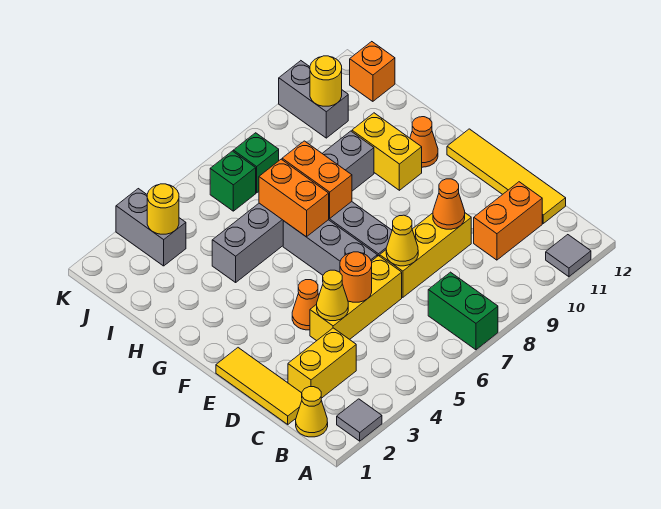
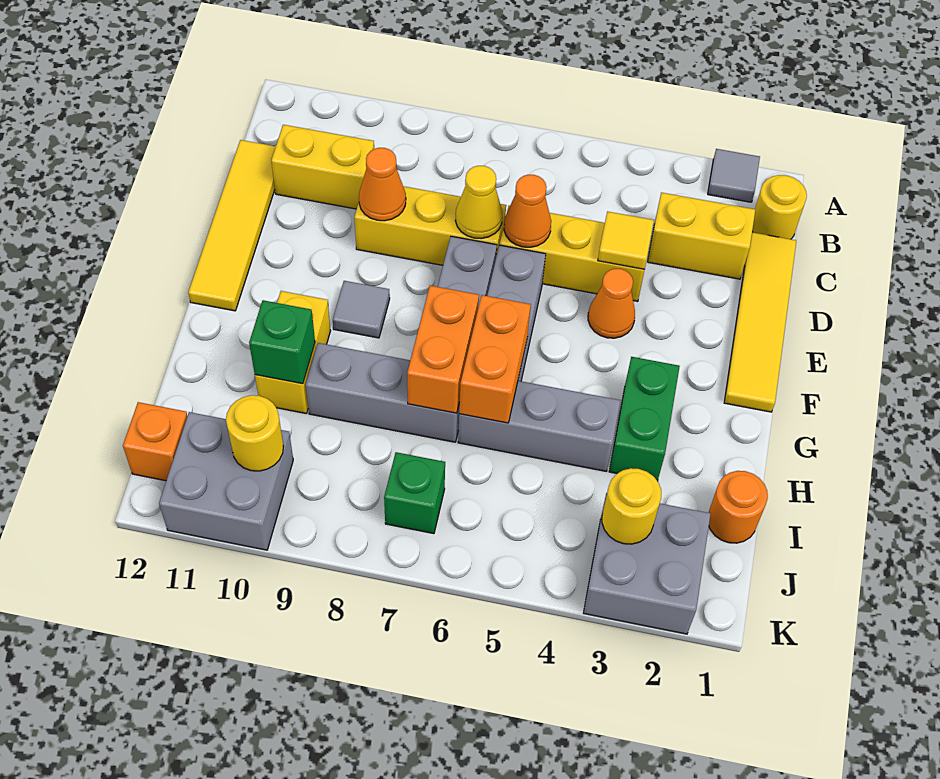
green 1x2 brick [428,272,498,350] -> green 1x2 brick moved to [609,357,680,481]
grey 1x1 tile [546,235,591,277] -> grey 1x1 tile moved to [333,281,390,338]
yellow 1x1 cone [296,387,328,437] -> yellow 1x1 round brick [752,175,807,239]
yellow 1x3 tile [216,348,302,424] -> yellow 1x4 tile [724,232,796,412]
orange 1x2 brick [474,182,542,260] -> yellow 1x2 brick [271,125,374,209]
yellow 1x1 cone [317,270,348,321] -> yellow 1x1 tile [598,212,654,269]
orange 1x1 round brick [340,252,372,302] -> orange 1x1 round brick moved to [709,471,768,543]
orange 1x1 cone [410,117,438,167] -> orange 1x1 cone moved to [504,175,551,247]
grey 1x2 brick [116,189,186,266] -> grey 2x2 brick [583,493,711,634]
green 1x1 brick [210,151,256,211] -> green 1x1 brick moved to [249,300,315,384]
grey 1x2 brick [279,61,348,138] -> grey 2x2 brick [159,412,293,550]

